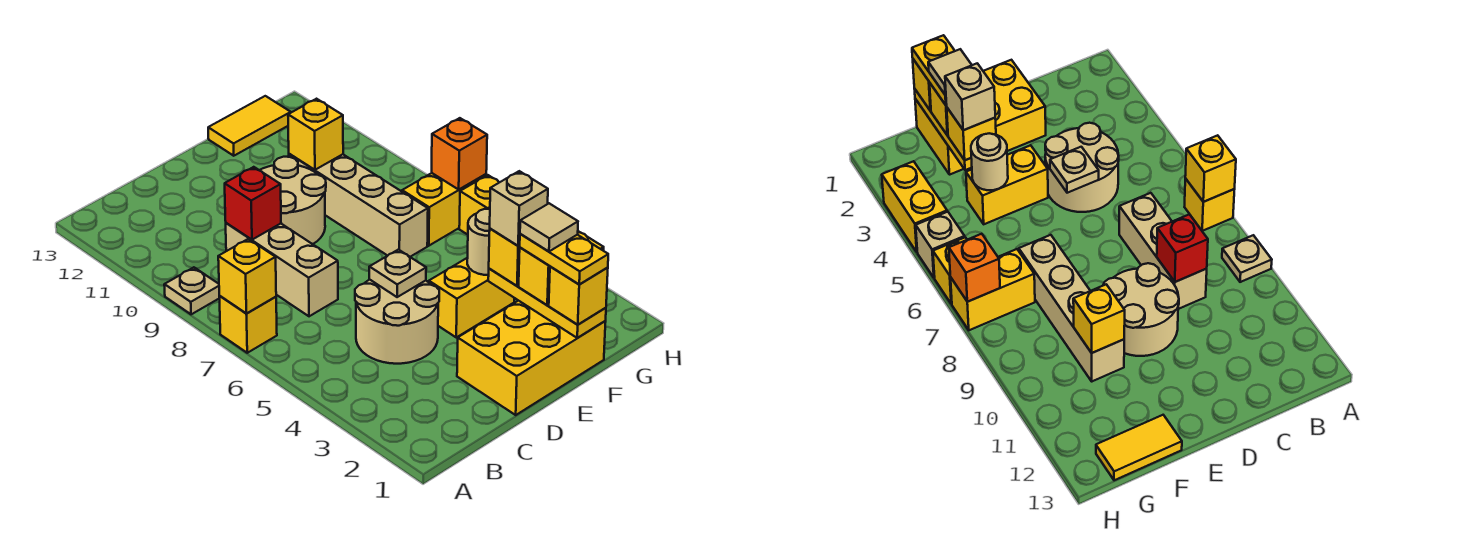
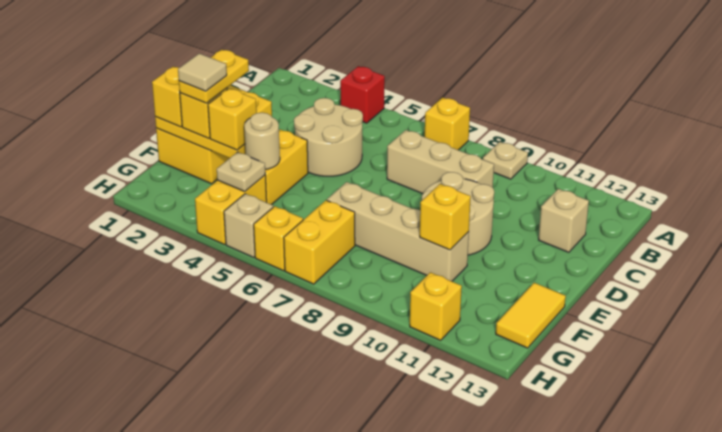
yellow 1x1 brick [218,239,276,313] -> yellow 1x1 brick moved to [410,272,462,340]
red 1x1 brick [225,167,281,240] -> red 1x1 brick moved to [340,66,385,123]
tan 1x1 plate [369,250,426,297] -> tan 1x1 plate moved to [217,152,265,191]
yellow 1x2 plate [520,234,608,285] -> yellow 1x2 plate turned to [179,50,249,103]
tan 1x1 brick [490,171,548,246] -> tan 1x1 brick moved to [539,189,589,252]
yellow 1x2 brick [882,161,947,252] -> yellow 1x2 brick turned to [195,175,267,245]
orange 1x1 brick [432,118,487,189] -> none

